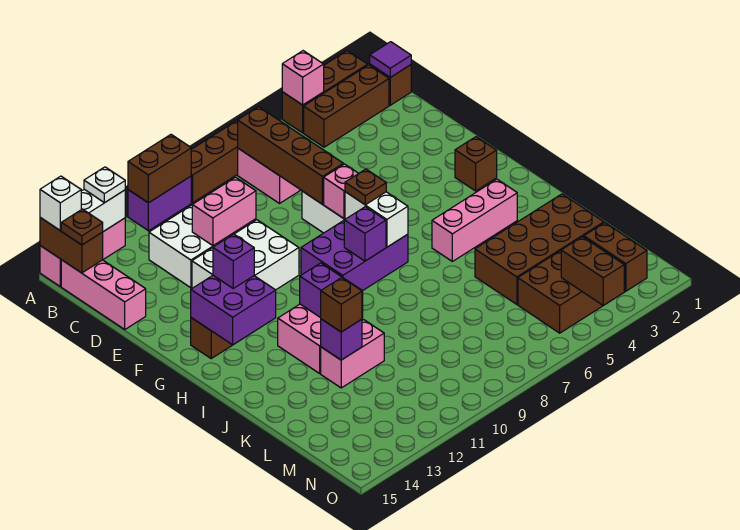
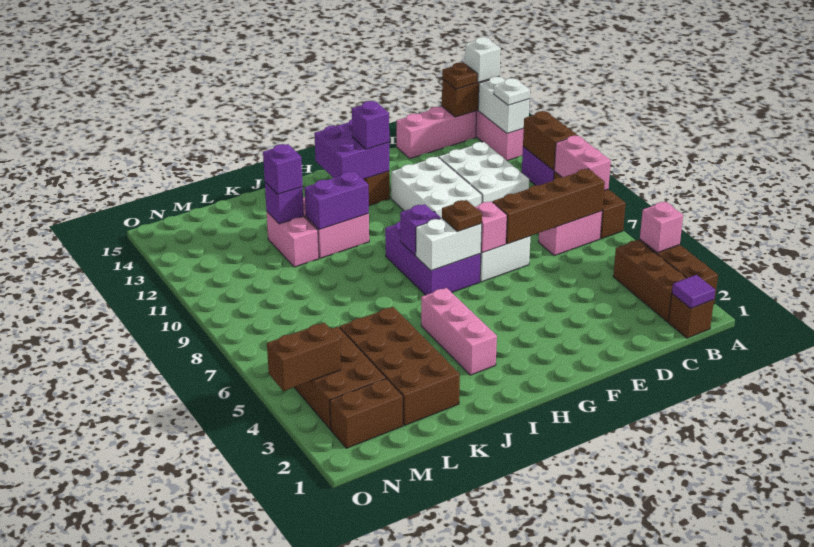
pink 1x2 brick [192,177,256,246] -> pink 1x2 brick moved to [554,136,611,191]
brown 1x1 brick [455,137,497,191] -> none
brown 1x1 brick [321,278,362,332] -> purple 1x1 brick [263,144,303,194]

